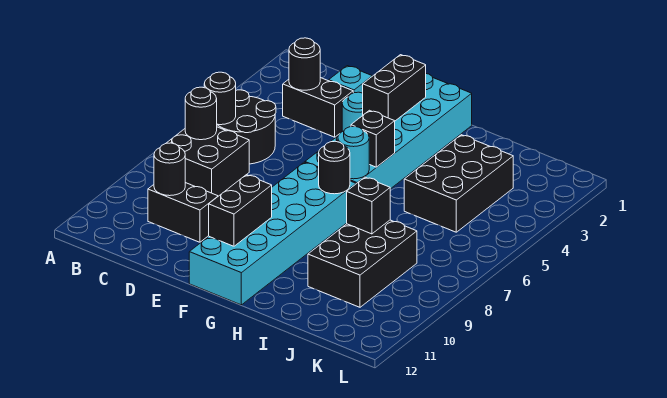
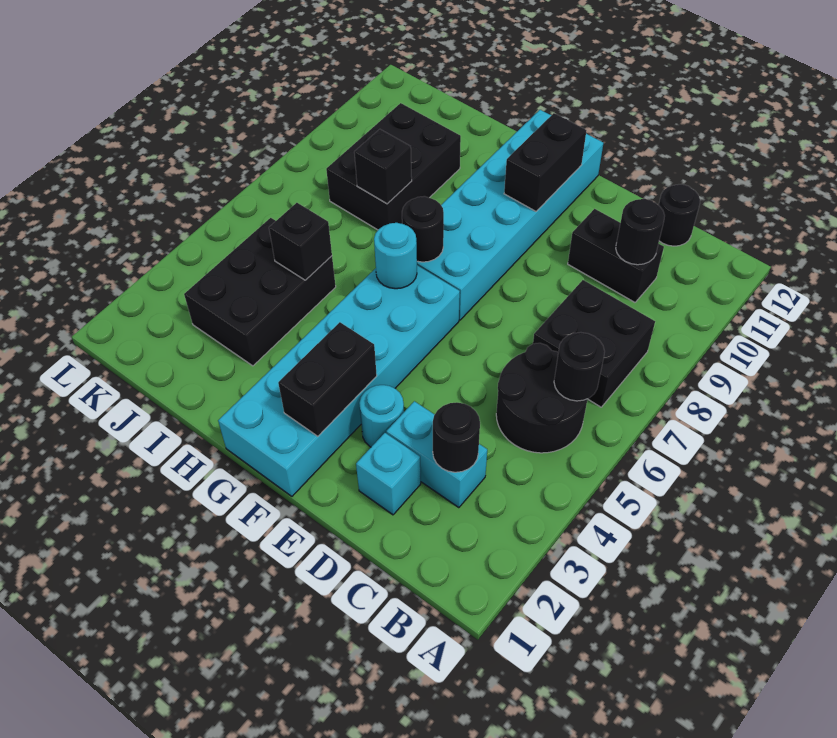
black 1x1 round brick [185,87,217,140] -> black 1x1 round brick moved to [659,184,700,246]
black 1x2 brick [283,78,353,137] -> cyan 1x2 brick [386,401,487,508]
black 1x1 brick [351,110,395,167] -> black 1x1 brick moved to [269,203,332,280]

